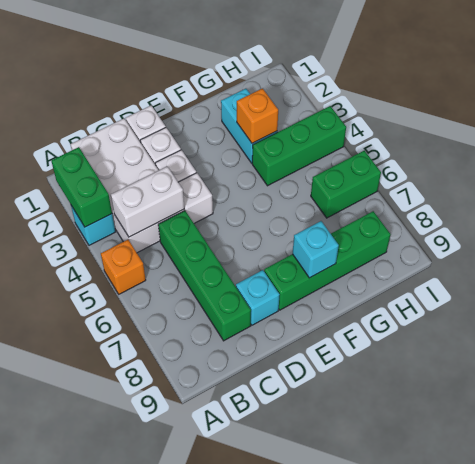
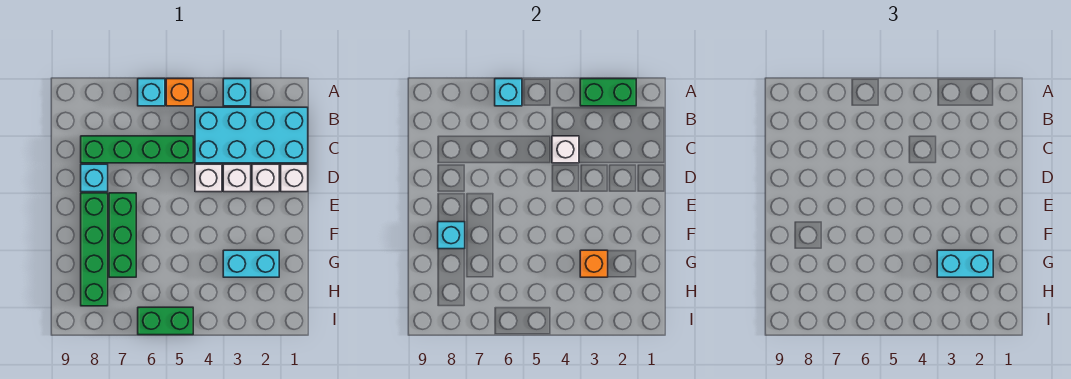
none -> cyan 1x1 brick [138,79,165,106]
none -> cyan 1x1 brick [495,79,522,106]
white 2x4 brick [70,119,184,253] -> cyan 2x4 brick [195,107,308,163]
white 1x2 brick [111,166,184,237] -> white 1x1 brick [552,136,579,163]
none -> cyan 1x2 brick [937,250,993,277]
green 1x3 brick [252,106,346,186] -> green 1x3 brick moved to [109,193,136,277]
green 1x2 brick [311,151,381,218] -> green 1x2 brick turned to [138,307,193,335]

